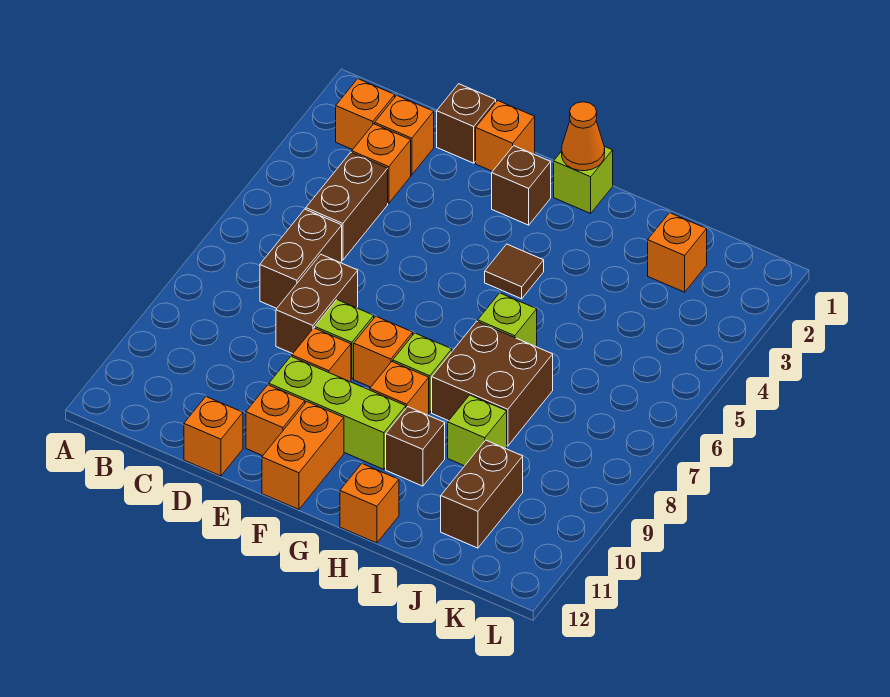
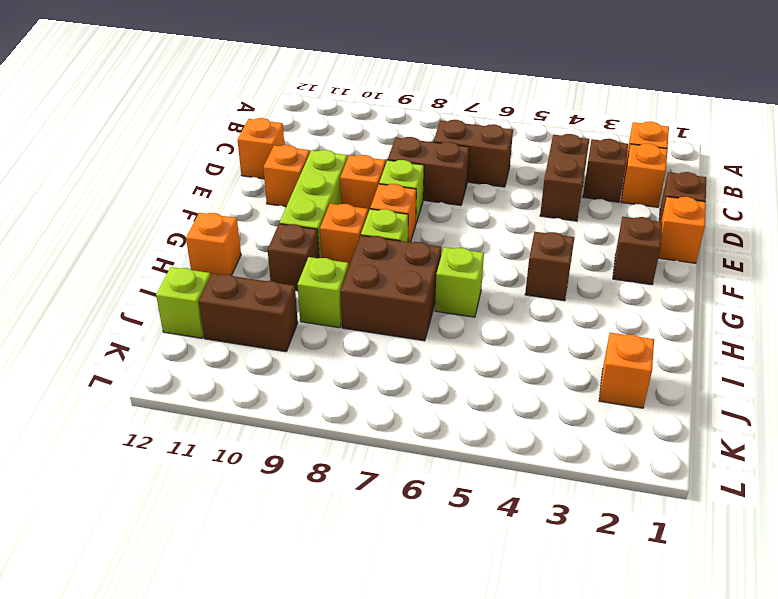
orange 1x1 brick [352,124,411,203] -> brown 1x1 brick [583,139,628,202]
brown 1x2 brick [306,152,388,260] -> brown 1x2 brick turned to [540,134,589,221]
orange 1x2 brick [262,402,344,509] -> none
lime 1x1 brick [554,146,613,213] -> lime 1x1 brick moved to [156,267,211,338]
orange 1x1 cone [562,102,605,171] -> none
brown 1x1 tile [485,244,544,299] -> brown 1x1 brick [525,232,575,301]

